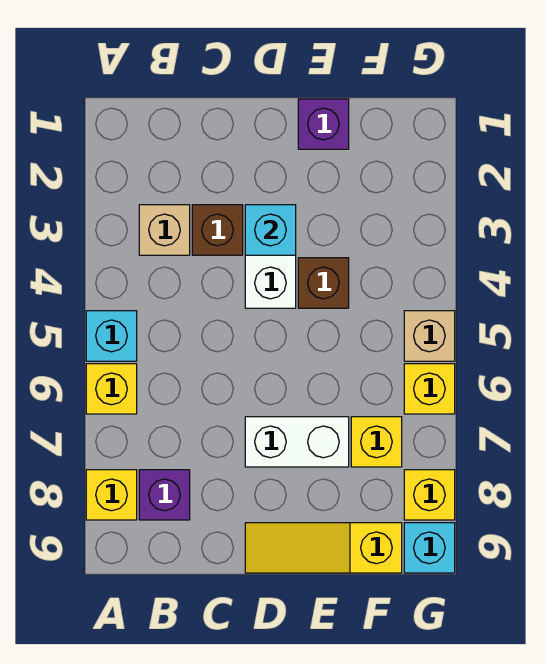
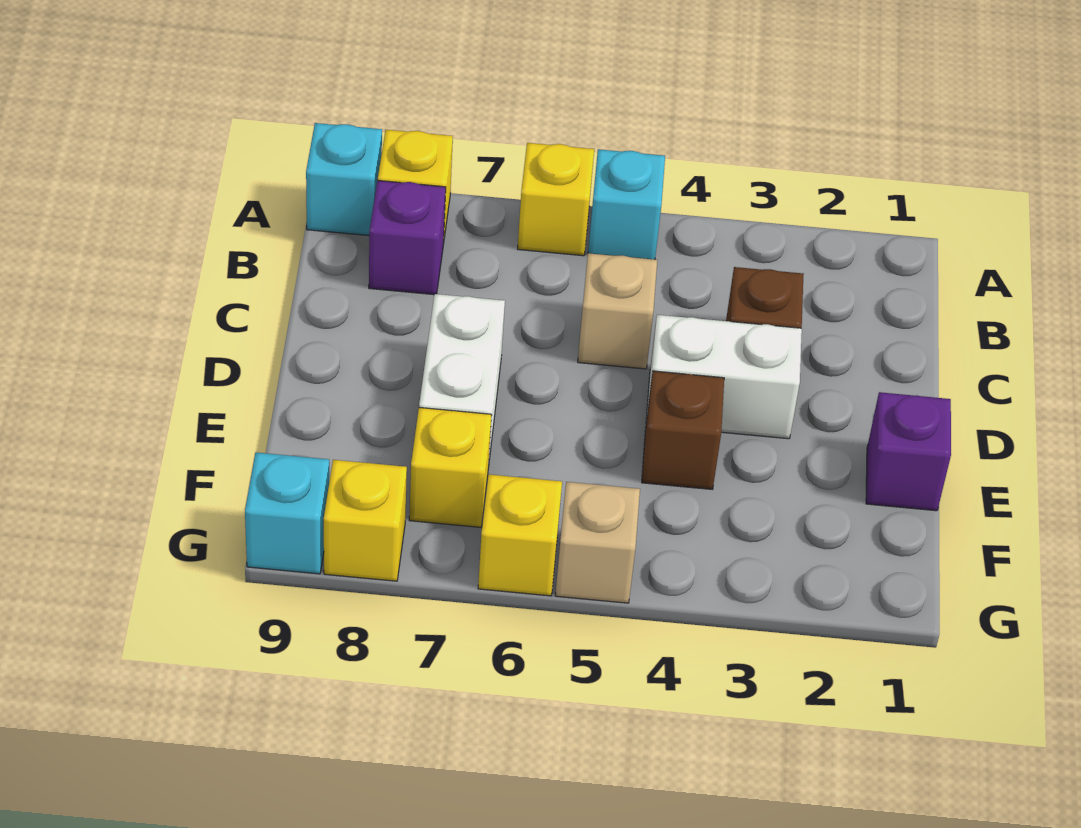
tan 1x1 brick [139,205,190,255] -> tan 1x1 brick moved to [578,253,657,369]
cyan 1x1 brick [245,205,296,255] -> cyan 1x1 brick moved to [306,123,382,236]
yellow 1x3 slope [245,523,402,573] -> none

